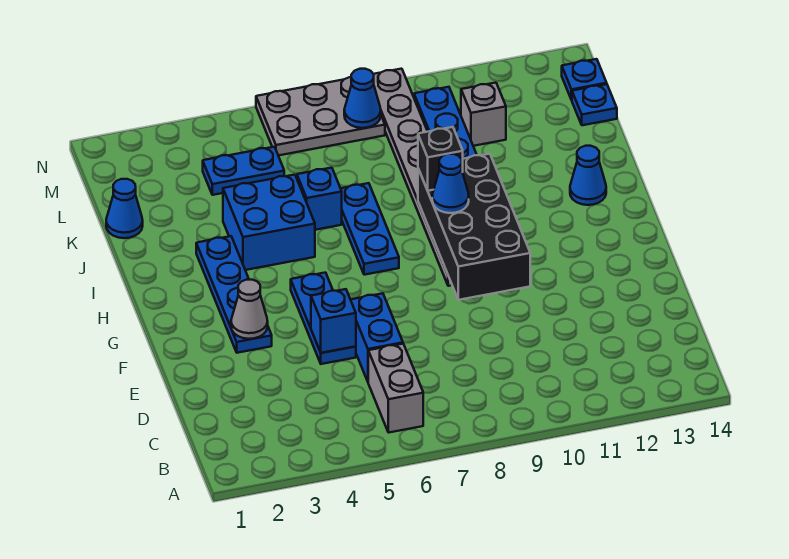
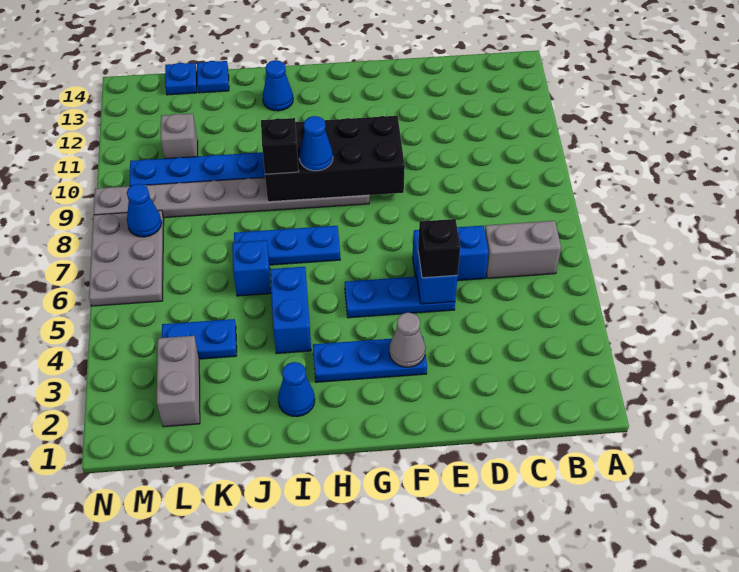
none -> black 1x1 brick [418,219,460,278]
blue 1x4 plate [196,236,272,353] -> blue 1x3 plate [313,336,427,382]
blue 2x2 brick [223,175,315,270] -> blue 1x2 brick [270,267,311,354]
blue 1x1 cone [106,179,143,238] -> blue 1x1 cone moved to [278,362,315,417]
none -> grey 1x2 brick [157,336,200,427]
blue 1x2 plate [203,147,284,195] -> blue 1x2 plate turned to [162,319,237,359]
blue 1x1 plate [562,59,607,100] -> blue 1x1 plate moved to [197,61,229,93]

